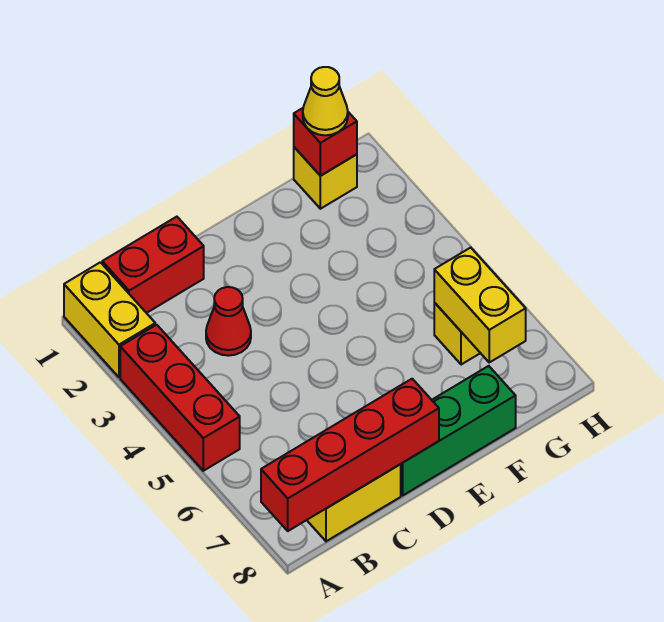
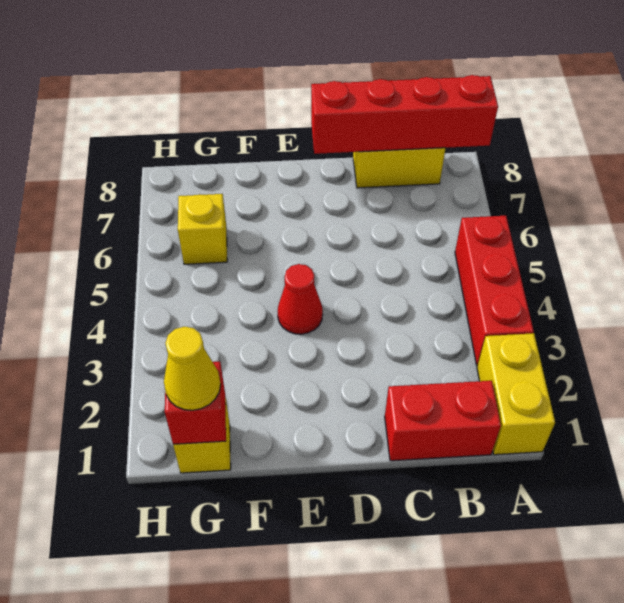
red 1x1 cone [206,287,251,356] -> red 1x1 cone moved to [278,264,323,334]
green 1x3 brick [401,366,516,495] -> none
yellow 1x2 brick [434,248,526,362] -> none

